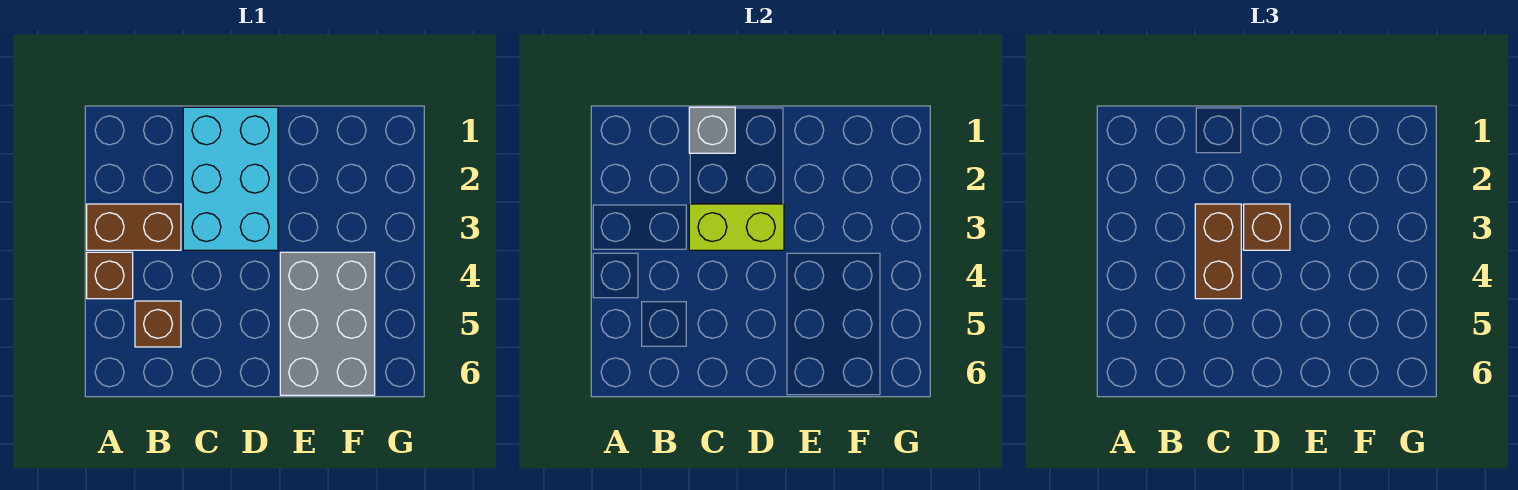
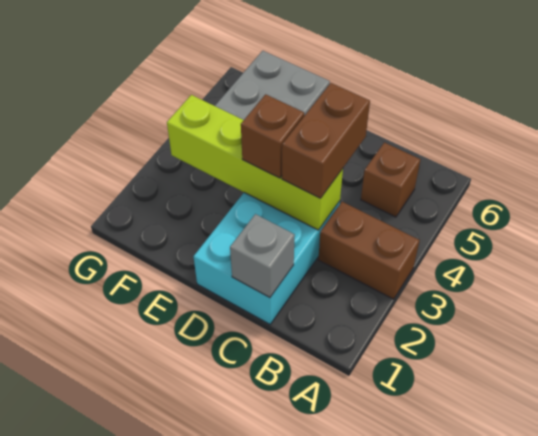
brown 1x1 brick [87,252,133,299] -> none
lime 1x2 brick [689,204,784,250] -> lime 1x4 brick [167,95,343,230]

